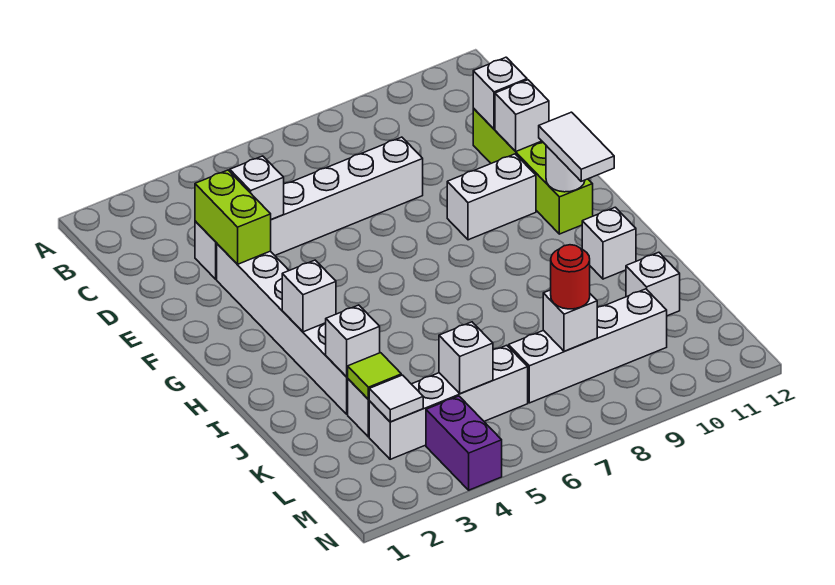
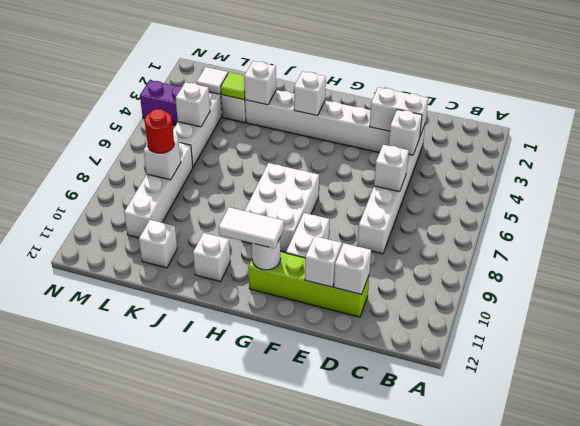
lime 1x2 brick [195,170,271,264] -> white 1x2 brick [370,87,428,136]
none -> white 1x1 brick [374,145,409,192]
none -> white 2x3 brick [243,163,319,252]

